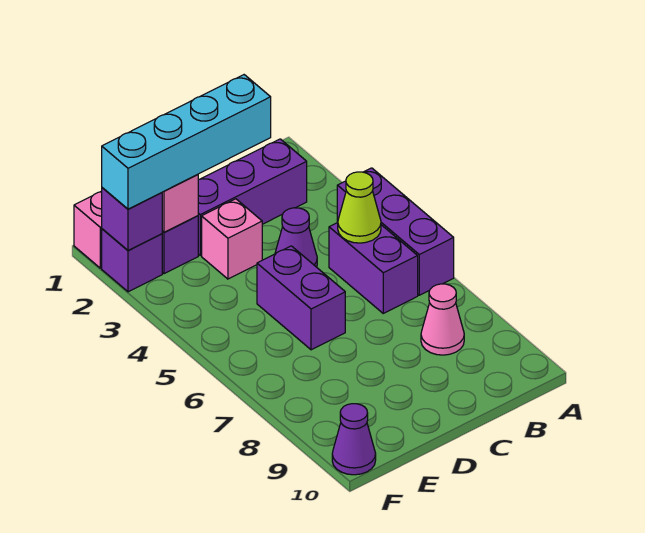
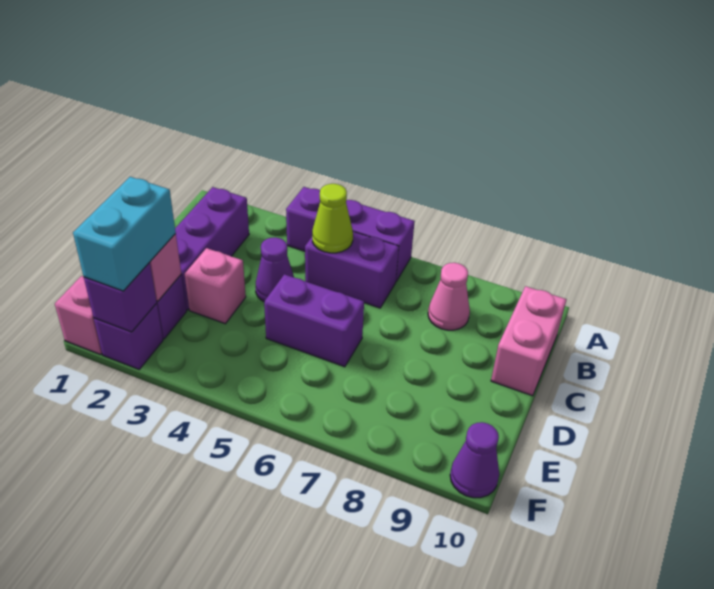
none -> pink 1x2 brick [491,286,567,396]
cyan 1x4 brick [102,75,271,209] -> cyan 1x2 brick [73,177,176,291]

